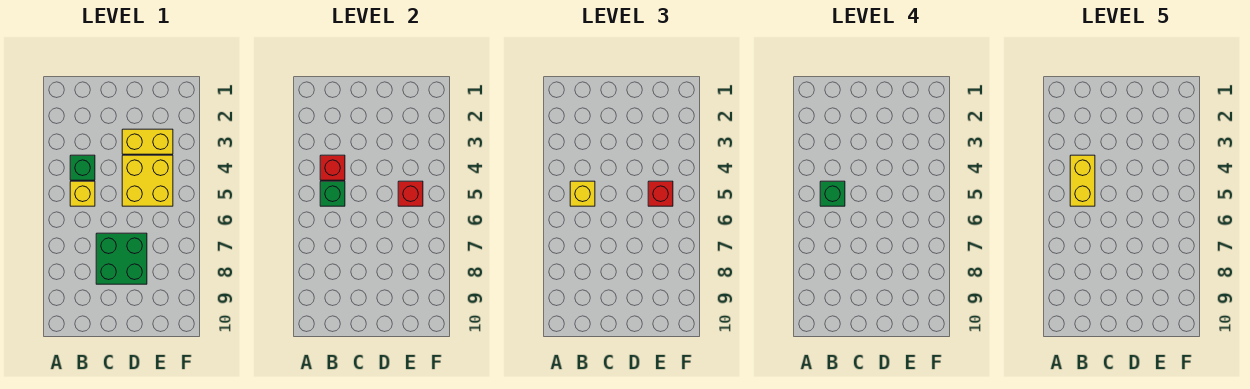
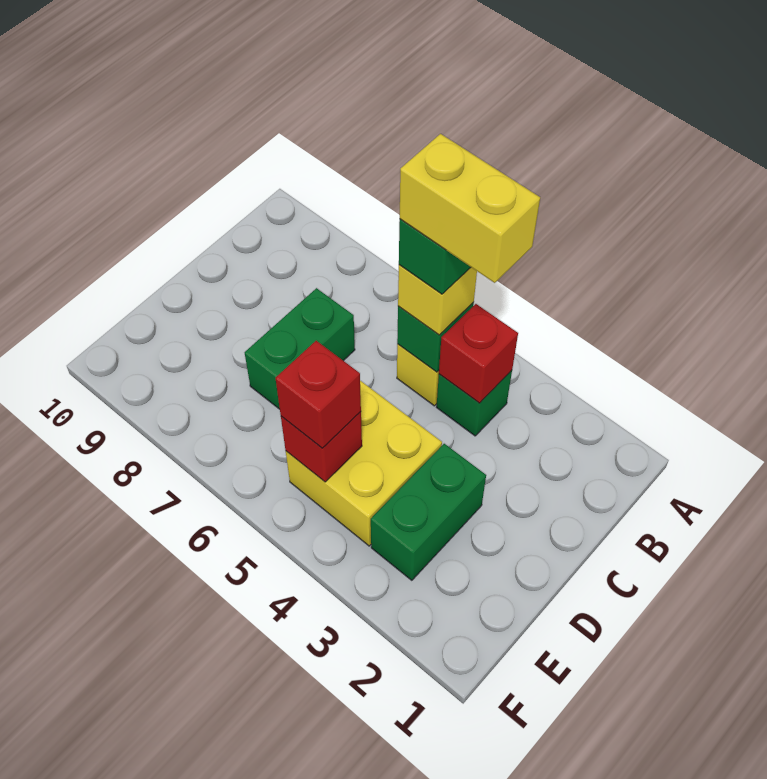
green 2x2 brick [96,233,147,284] -> green 1x2 brick [245,288,355,409]
yellow 1x2 brick [122,129,173,154] -> green 1x2 brick [371,444,486,580]

